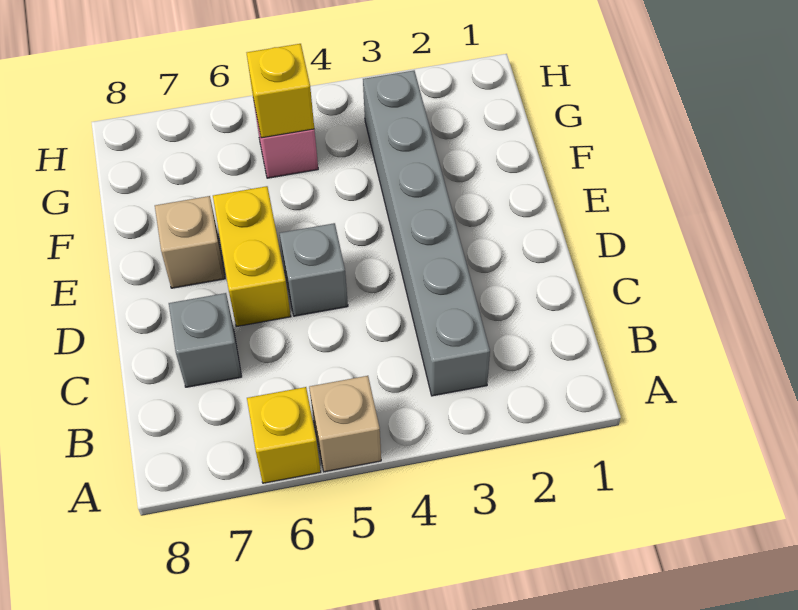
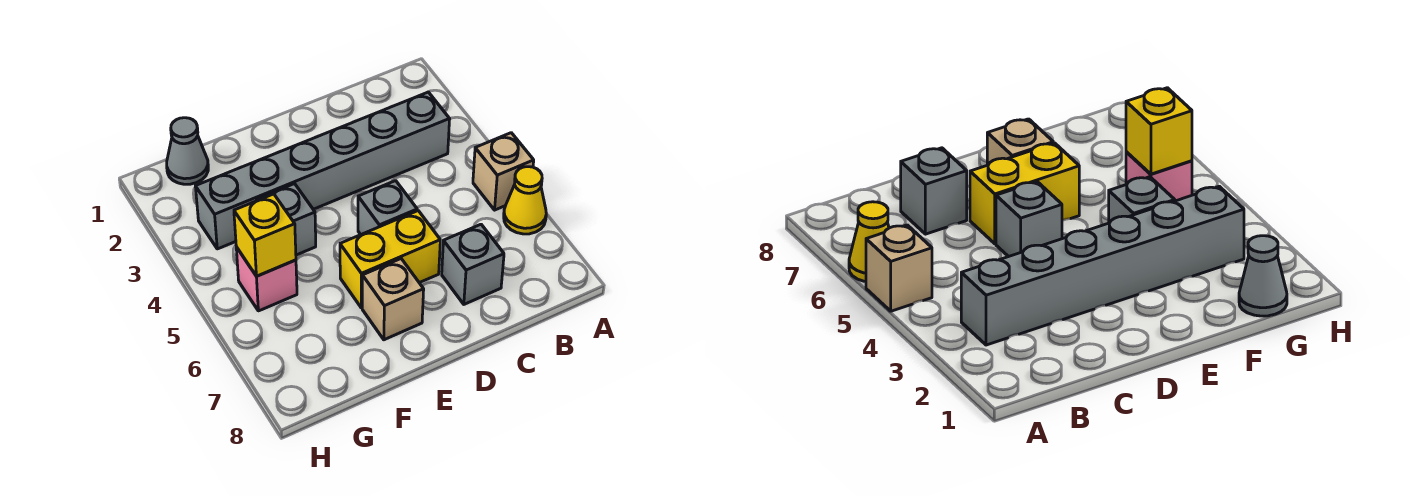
yellow 1x1 brick [247,387,321,483] -> yellow 1x1 cone [504,167,546,234]
none -> grey 1x1 brick [256,184,316,255]
none -> grey 1x1 cone [167,118,208,184]

